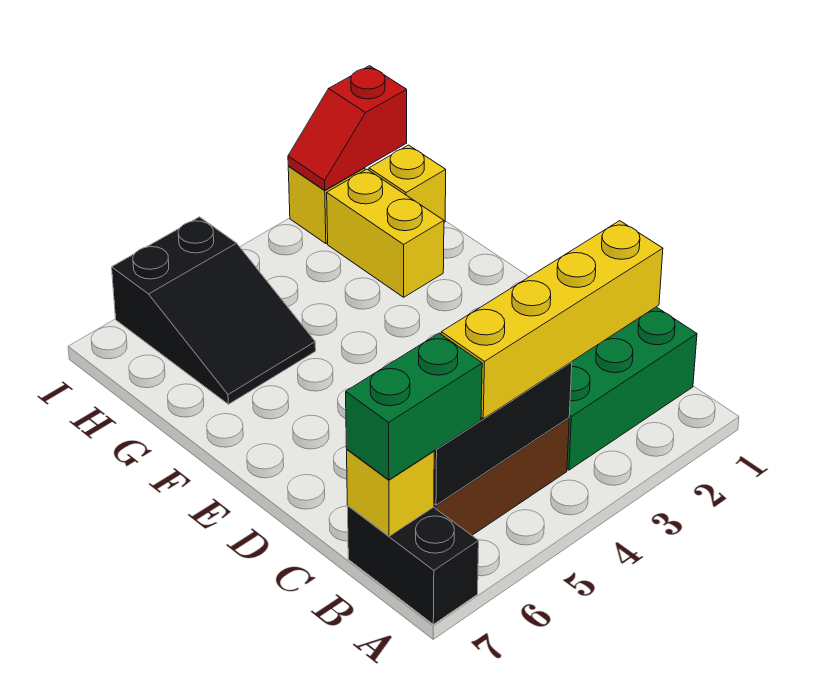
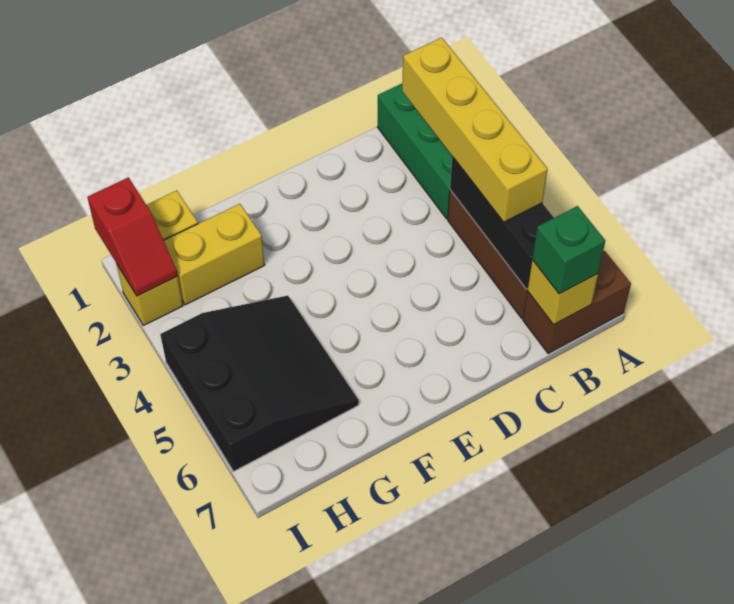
black 1x2 brick [347,506,479,624] -> brown 1x2 brick [523,251,631,354]
green 1x2 brick [346,333,482,480] -> green 1x1 brick [532,206,605,294]
black 2x3 slope [112,217,316,404] -> black 3x3 slope [160,296,359,471]

